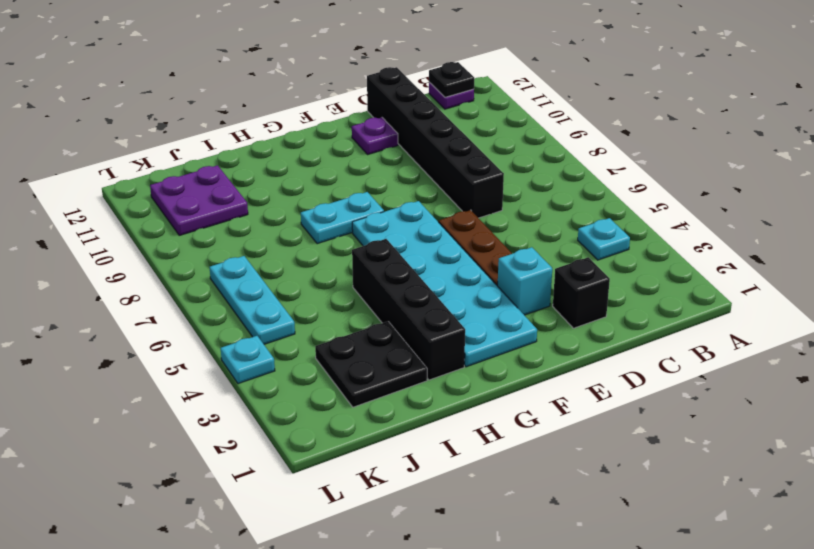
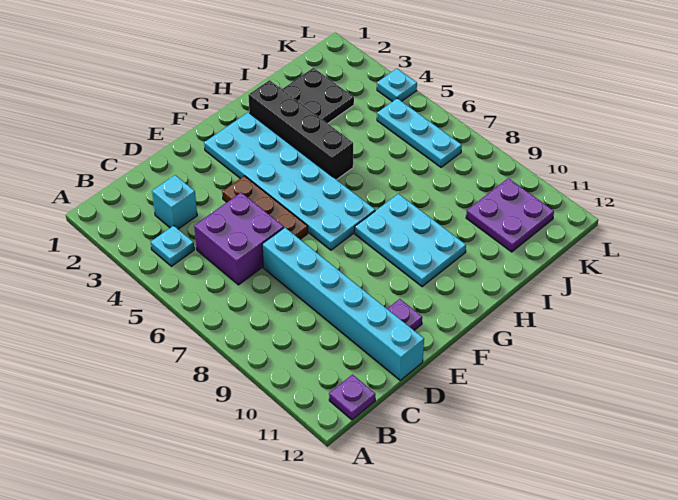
black 1x1 plate [429,62,474,97] -> none
none -> purple 2x2 brick [194,193,284,285]
black 1x1 brick [553,257,610,328] -> none
black 1x6 brick [367,67,504,218] -> cyan 1x6 brick [262,228,424,380]
cyan 1x1 brick [498,247,552,315] -> cyan 1x1 brick moved to [152,175,197,229]
cyan 1x2 plate [301,192,384,244] -> cyan 2x3 plate [355,194,466,287]

